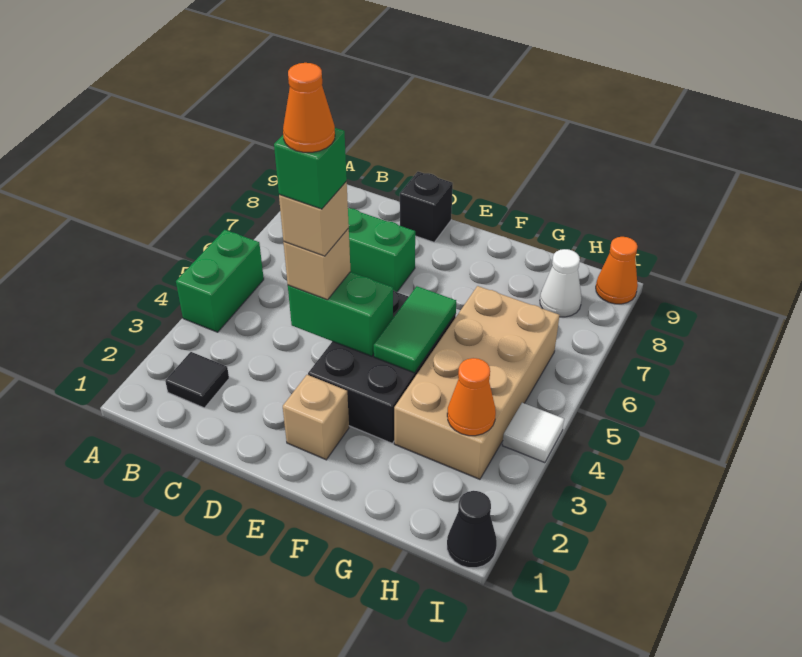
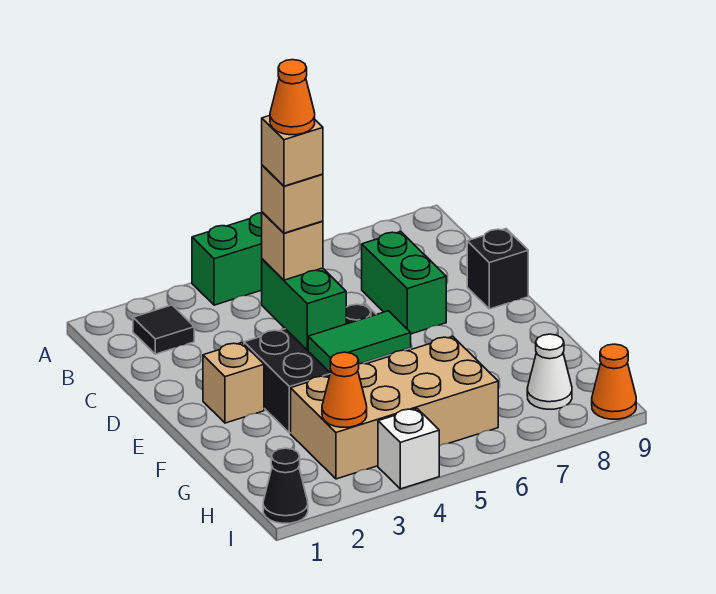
green 1x1 brick [274,128,347,209] -> tan 1x1 brick [262,116,323,186]
white 1x1 tile [502,403,564,463] -> white 1x1 brick [378,409,439,489]

